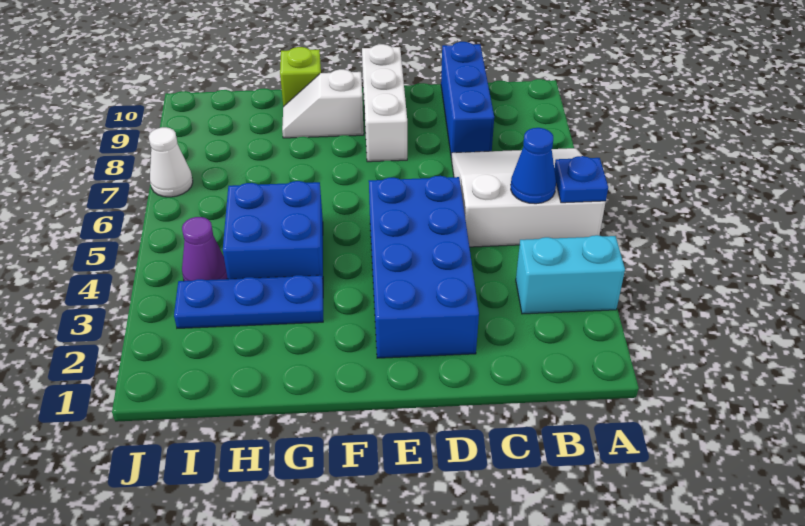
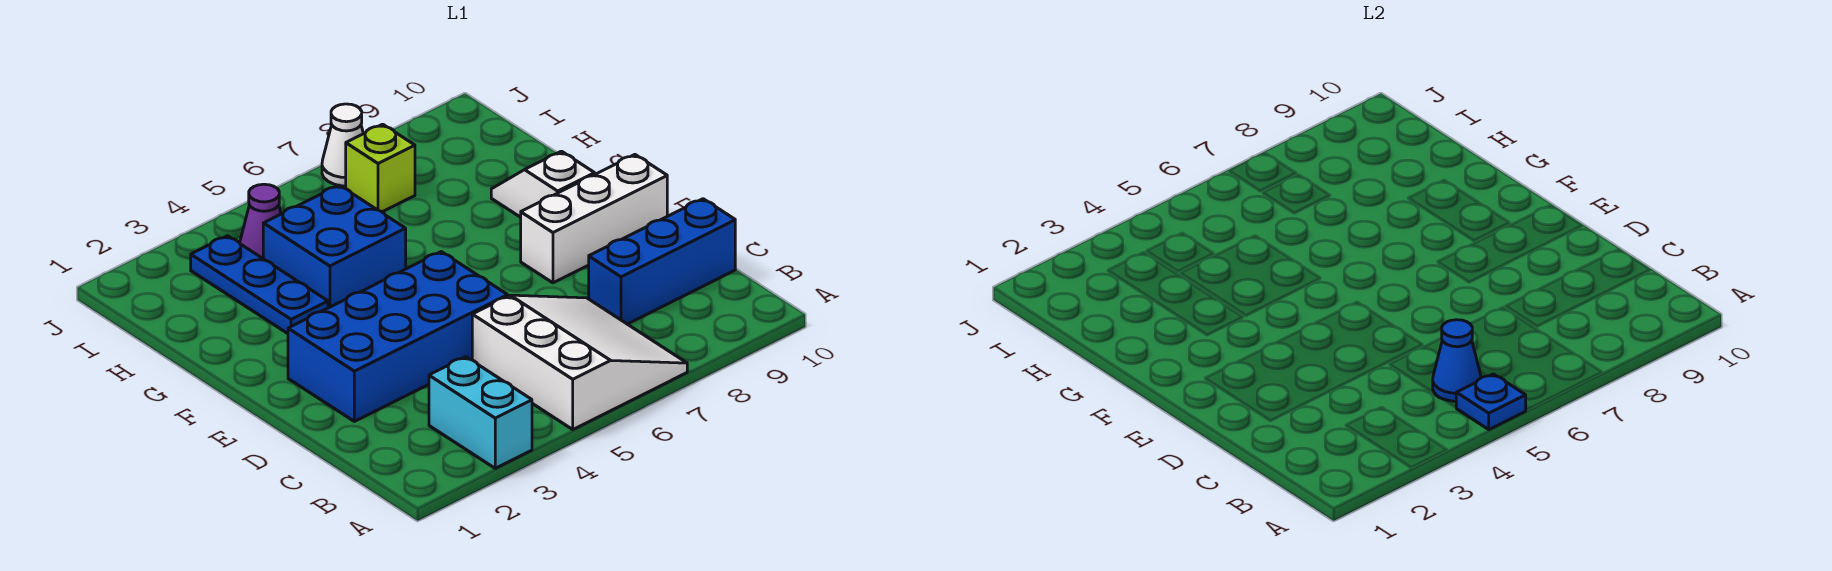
lime 1x1 brick [280,47,321,107] -> lime 1x1 brick moved to [346,124,415,212]

